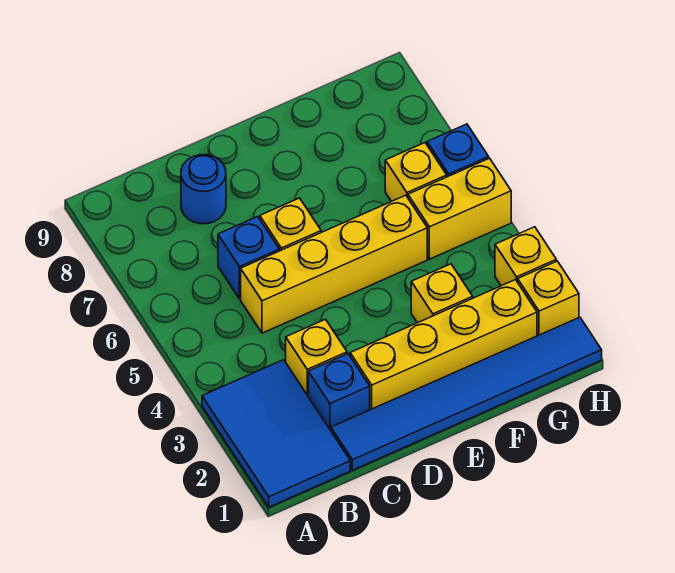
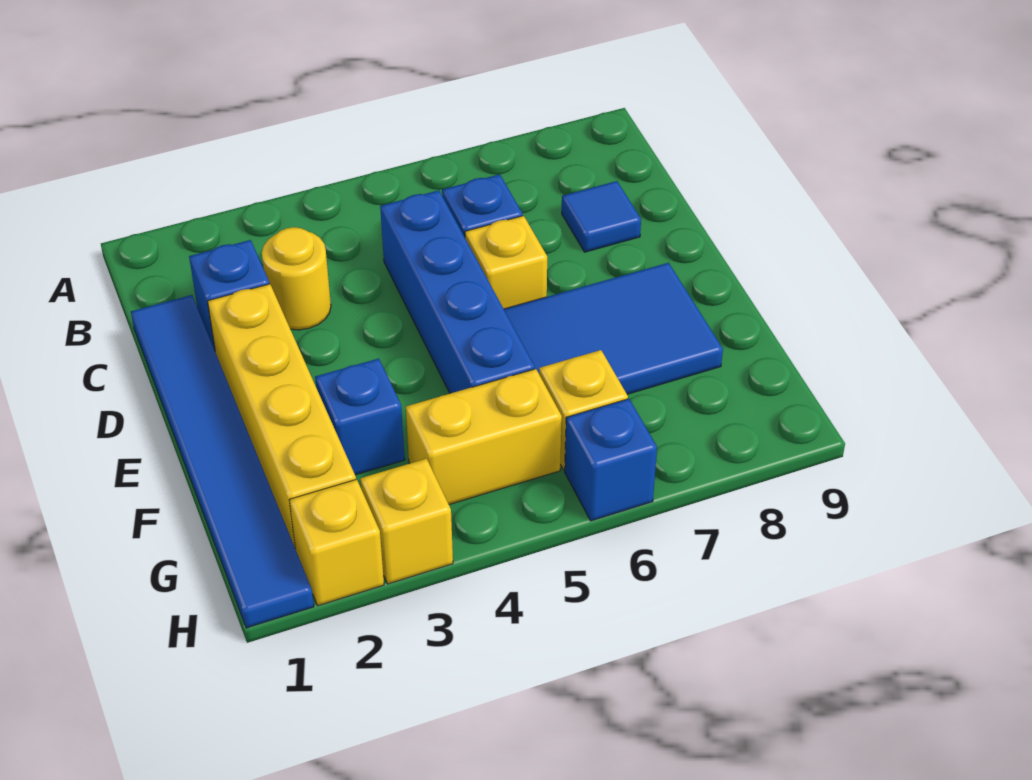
blue 2x3 tile [202,360,350,507] -> blue 2x3 tile moved to [504,263,723,394]
yellow 1x1 brick [286,319,347,396] -> yellow 1x1 round brick [262,227,331,330]
yellow 1x4 brick [241,195,427,333] -> blue 1x4 brick [380,190,535,393]
blue 1x1 round brick [181,155,226,224] -> blue 1x1 tile [562,181,641,252]
yellow 1x1 brick [411,264,473,323] -> blue 1x1 brick [315,359,405,475]
yellow 1x2 brick [408,158,511,259] -> yellow 1x2 brick turned to [406,369,562,504]

